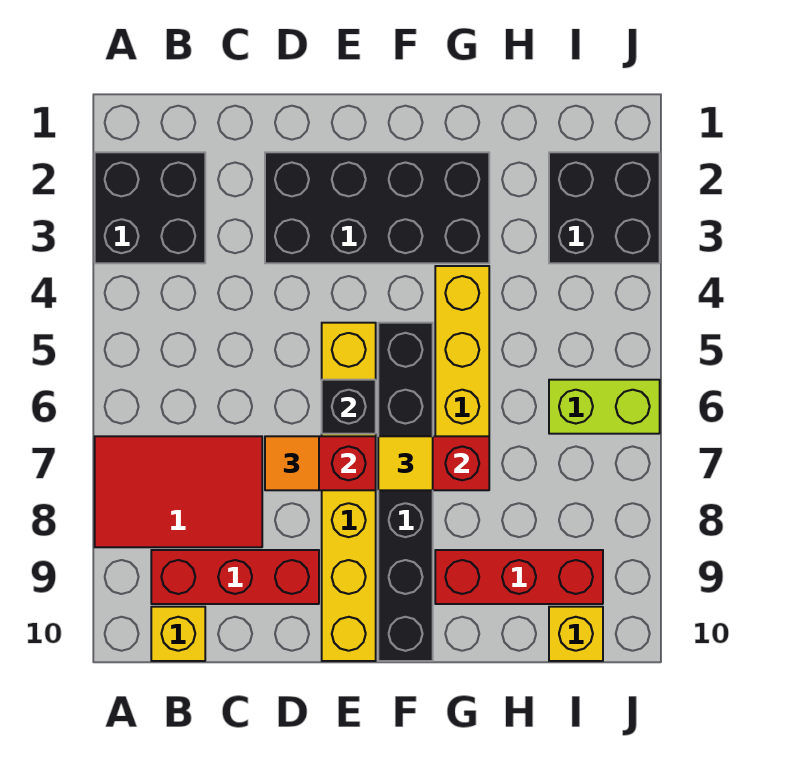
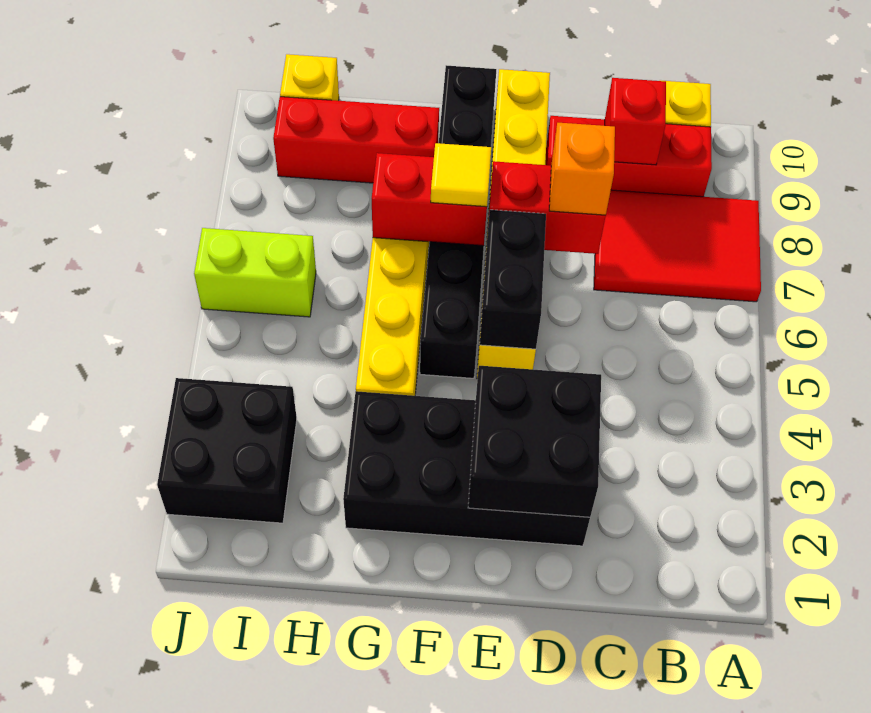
black 2x2 brick [95,152,205,263] -> black 2x2 brick moved to [468,366,601,517]
none -> red 1x1 brick [605,78,666,165]
orange 1x1 tile [265,436,319,490] -> orange 1x1 brick [549,123,615,215]
black 1x1 brick [322,380,376,434] -> black 1x2 brick [480,210,546,349]

